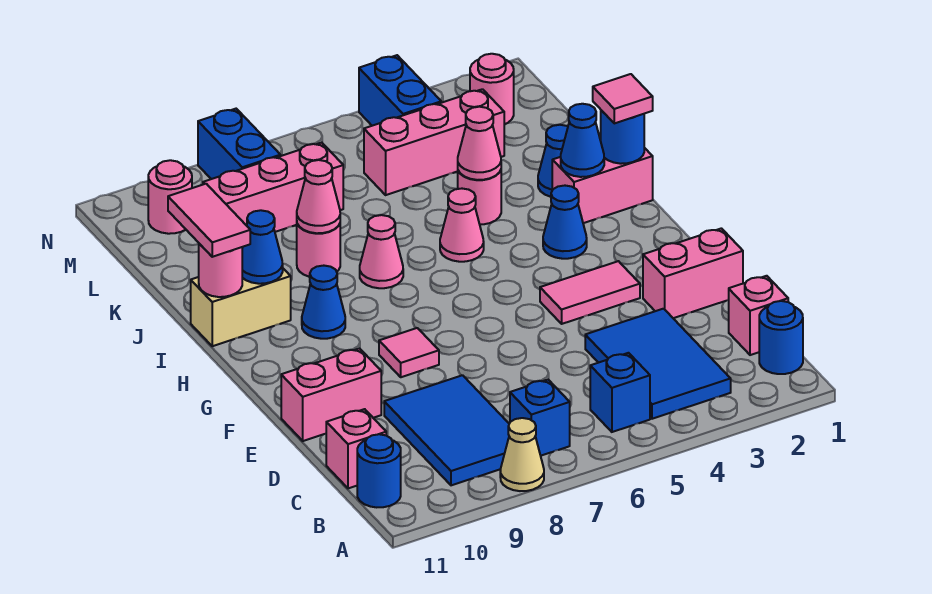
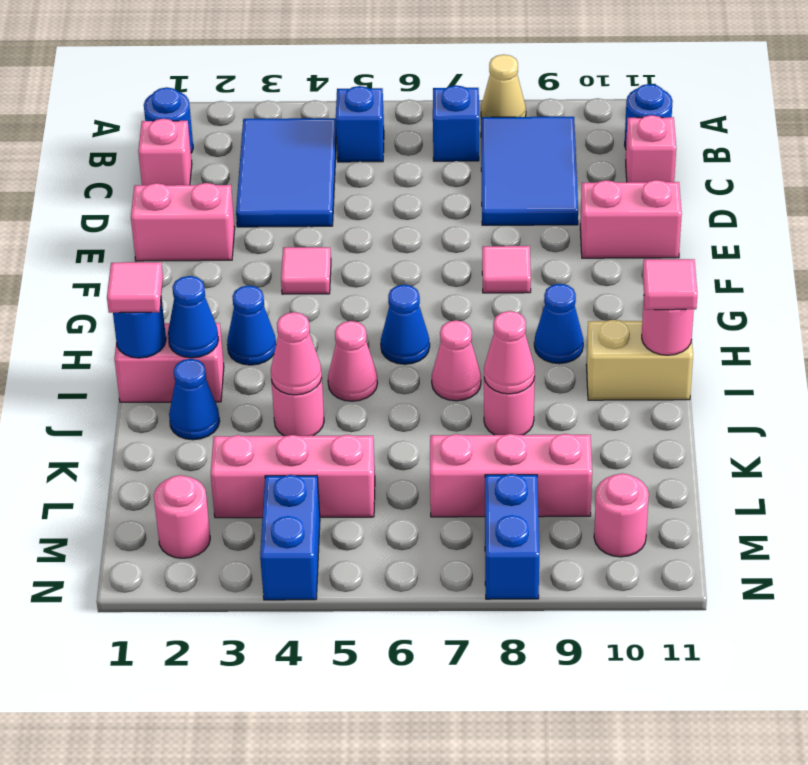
pink 1x2 tile [540,261,640,324] -> pink 1x1 tile [281,247,331,294]
blue 1x1 cone [242,210,283,284] -> blue 1x1 cone moved to [381,285,430,364]
pink 1x2 tile [168,184,250,257] -> pink 1x1 tile [643,259,697,310]

